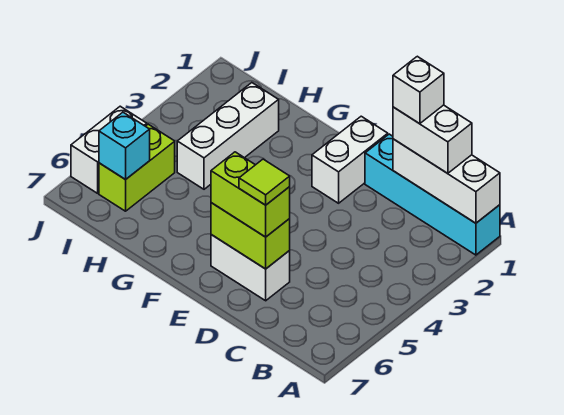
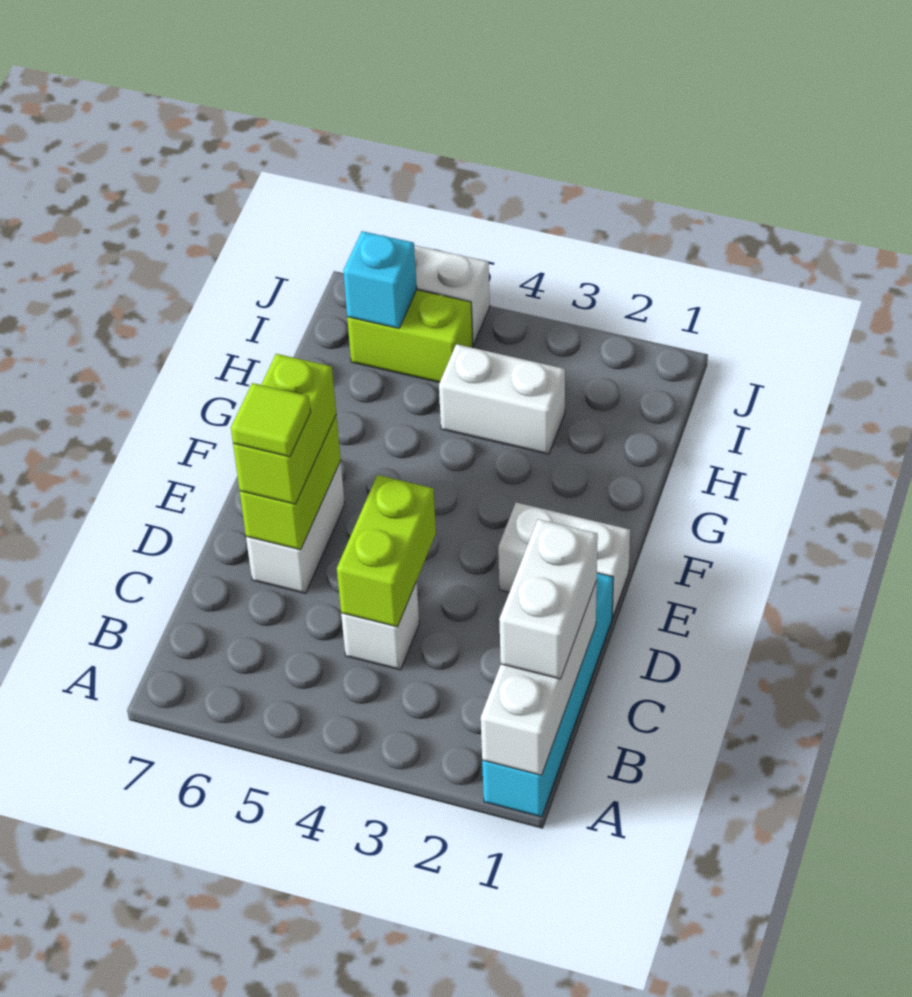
white 1x1 brick [393,56,444,124] -> white 1x1 brick moved to [341,582,419,670]
none -> lime 1x2 brick [337,475,436,627]
white 1x3 brick [177,83,279,189] -> white 1x2 brick [439,344,565,454]

